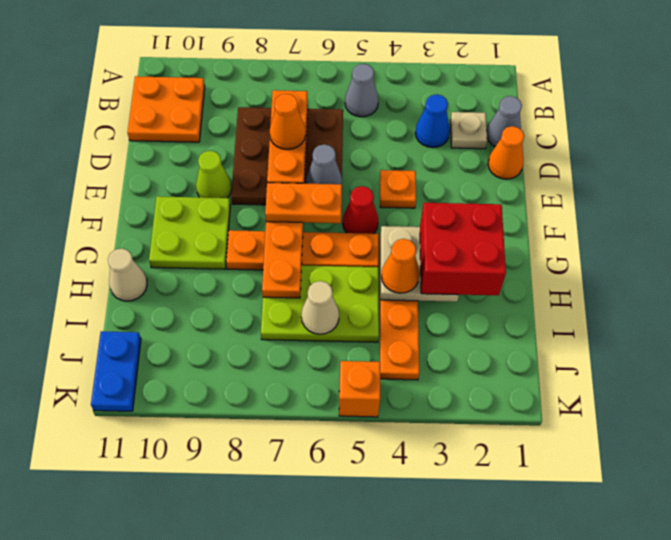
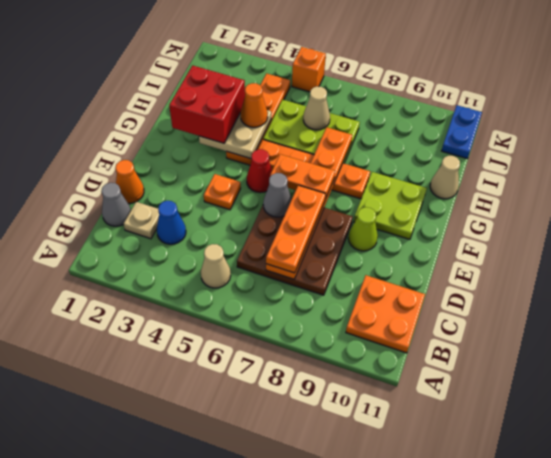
grey 1x1 cone [345,64,379,117] -> tan 1x1 cone [201,244,231,288]
orange 1x1 cone [270,94,305,149] -> none

